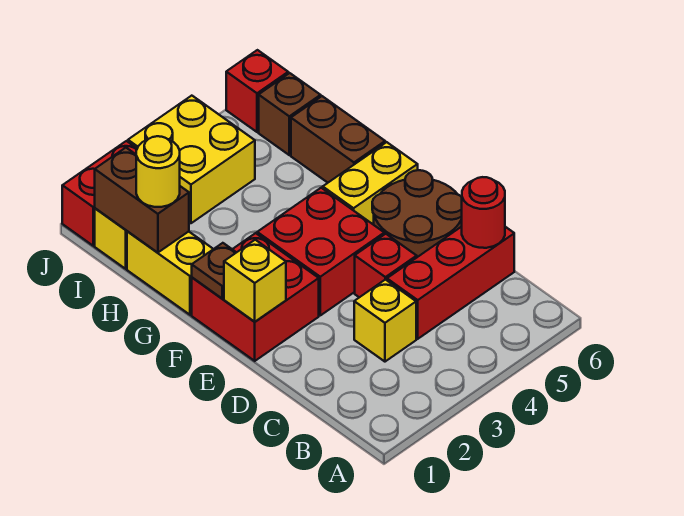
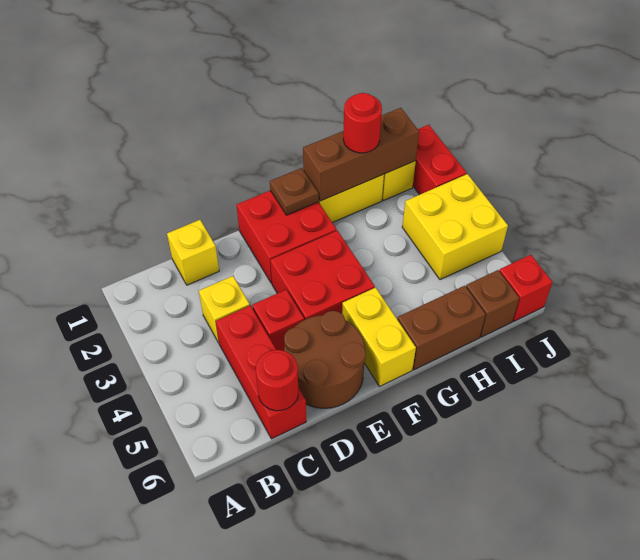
yellow 1x1 brick [224,240,286,322] -> yellow 1x1 brick moved to [167,220,219,285]
brown 1x2 brick [95,148,189,253] -> brown 1x3 brick [303,108,419,201]
yellow 1x1 round brick [136,136,180,207] -> red 1x1 round brick [343,93,382,153]

